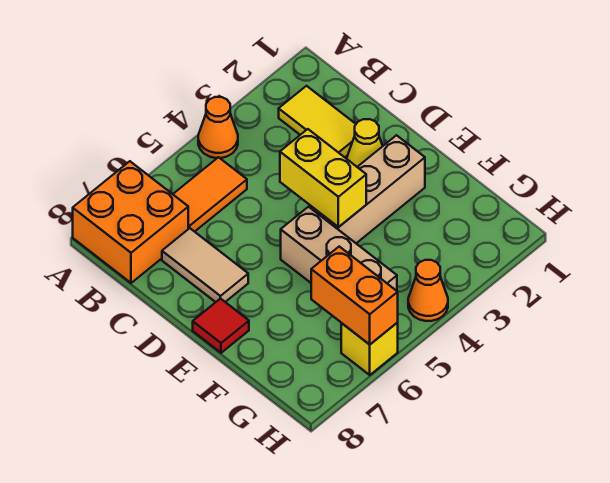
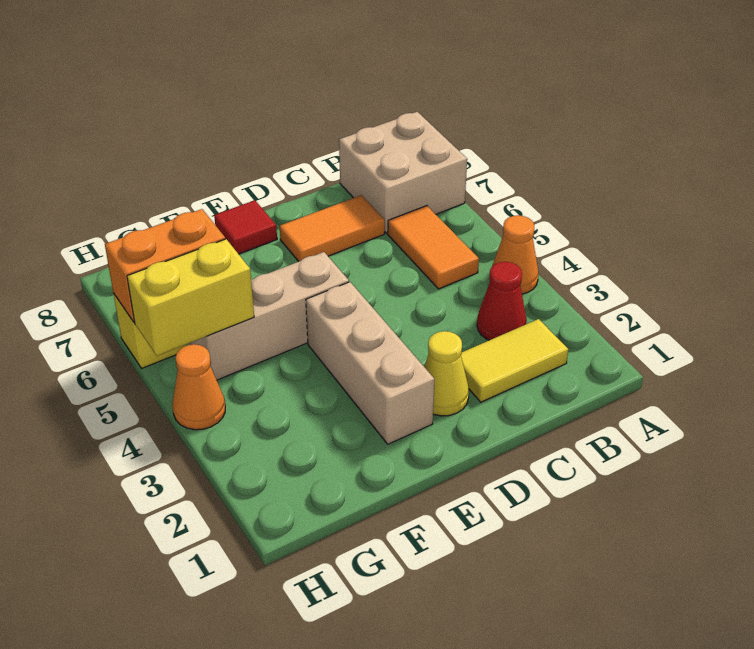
orange 2x2 brick [73,161,188,283] -> tan 2x2 brick [339,112,467,233]
none -> red 1x1 cone [477,262,527,340]
tan 1x2 tile [162,228,248,302] -> orange 1x2 tile [280,195,385,261]
yellow 1x2 brick [280,129,366,227] -> yellow 1x2 brick moved to [127,239,254,356]

